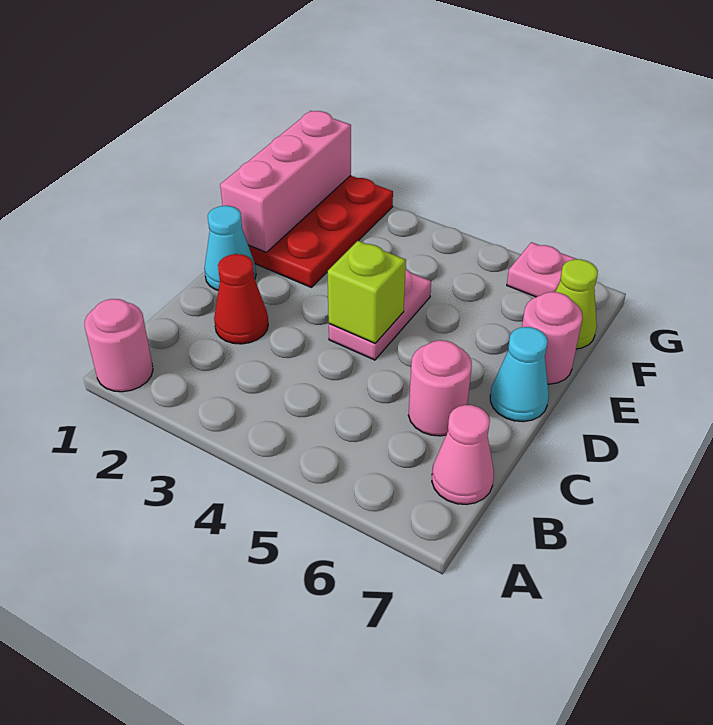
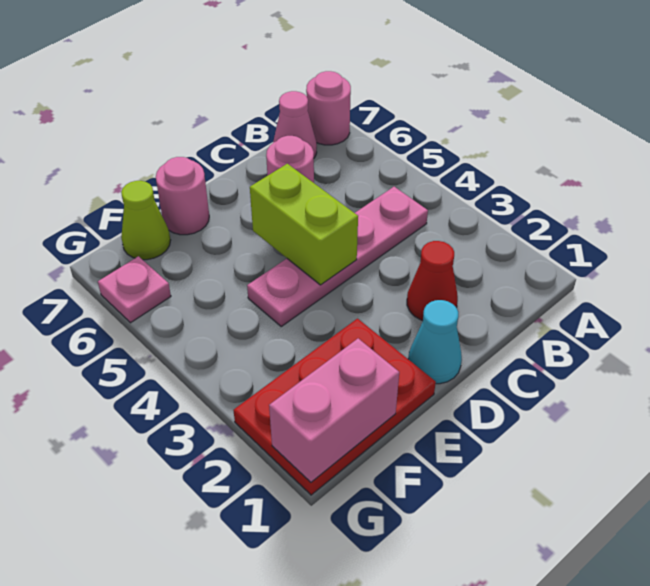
pink 1x1 round brick [84,299,153,392] -> pink 1x1 round brick moved to [306,71,351,145]
pink 1x2 plate [329,269,431,360] -> pink 1x4 plate [247,187,428,326]
lime 1x1 brick [327,241,406,343] -> lime 1x2 brick [250,164,358,285]
cyan 1x1 cone [490,327,549,422] -> none
pink 1x3 brick [220,111,351,252] -> pink 1x2 brick [269,338,399,482]

